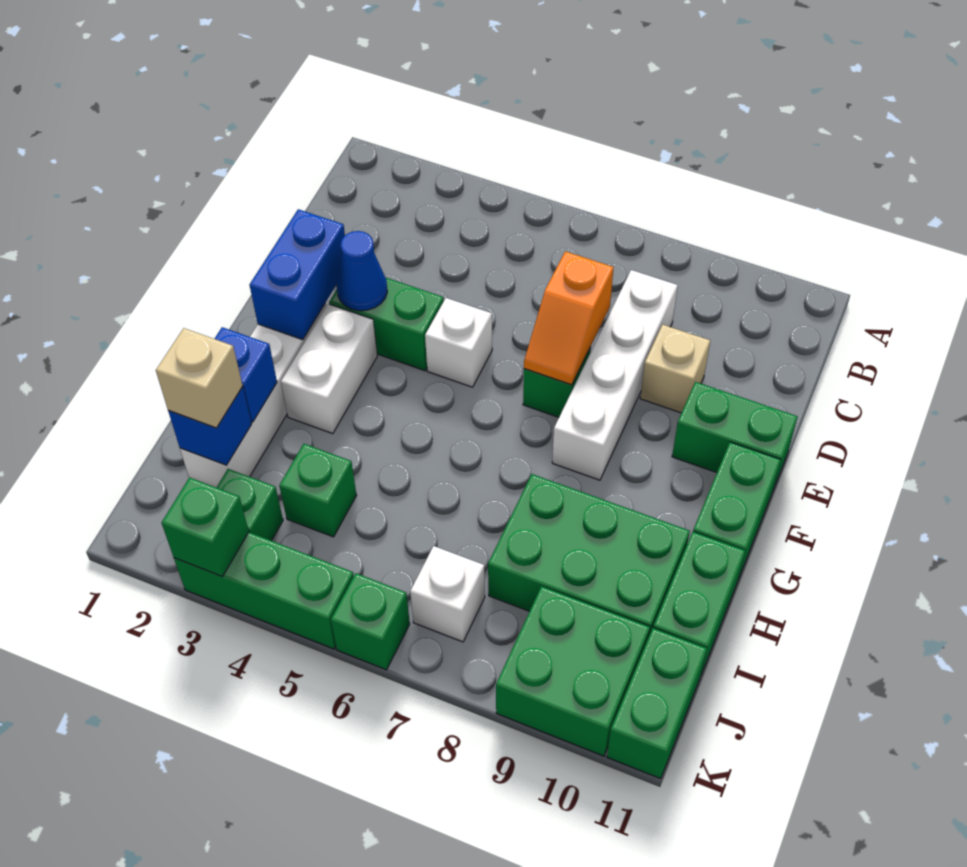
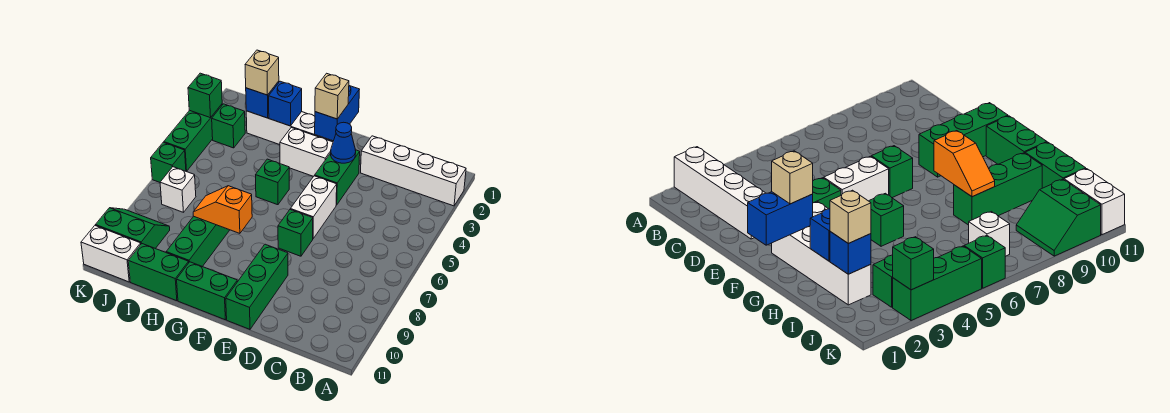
white 1x4 brick [552,270,678,480] -> white 1x4 brick moved to [361,136,466,206]
orange 1x2 slope [524,251,614,385] -> orange 1x2 slope moved to [193,186,252,233]
tan 1x1 brick [640,325,710,413] -> tan 1x1 brick moved to [315,73,349,119]
blue 1x2 brick [250,209,345,340] -> blue 1x2 brick turned to [315,86,359,141]
white 1x1 brick [425,298,492,387] -> white 1x2 brick [290,176,337,238]
green 1x2 brick [672,382,798,492] -> green 1x3 brick [226,244,288,329]
green 2x3 brick [488,474,690,638] -> green 1x3 brick [166,216,229,267]
green 1x1 brick [279,444,357,537] -> green 1x1 brick moved to [256,159,289,205]
green 2x2 brick [496,586,650,756] -> green 2x2 slope [96,208,170,248]
green 1x2 brick [607,628,707,779] -> white 1x2 brick [81,225,141,282]

